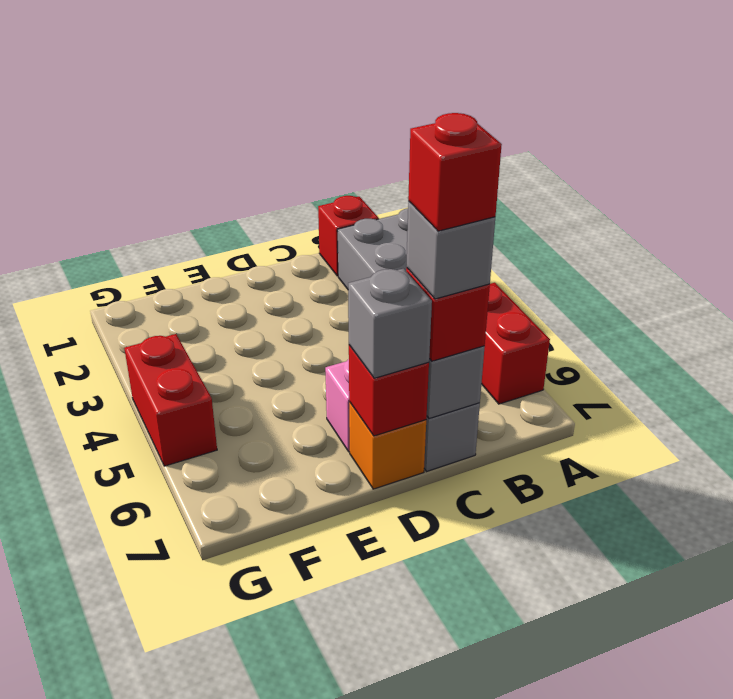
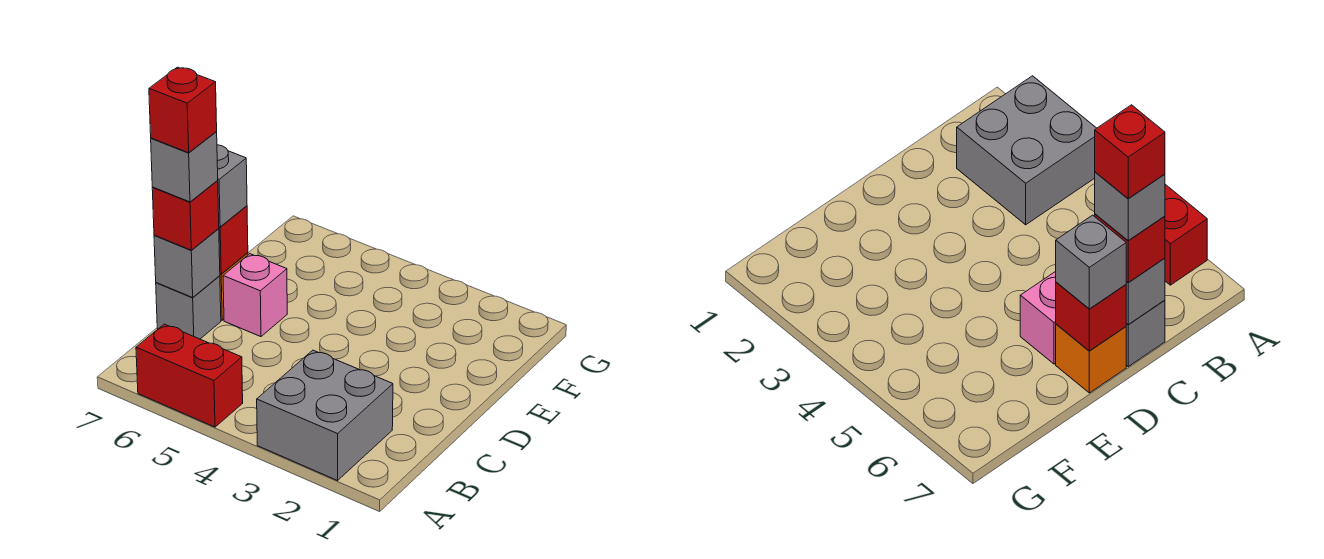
red 1x1 brick [318,196,379,276] -> none
red 1x2 brick [124,334,217,466] -> none

